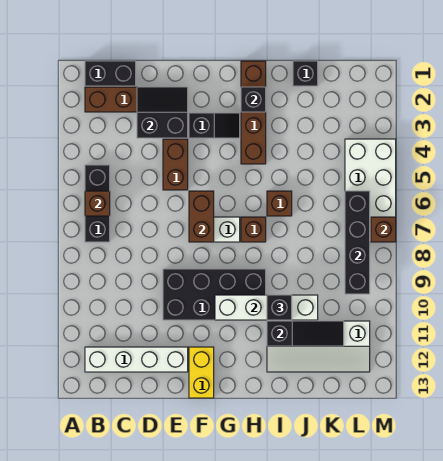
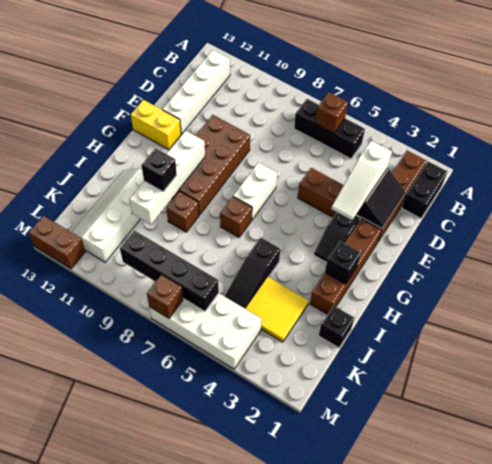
none -> white 1x3 slope [331,141,392,220]
black 2x4 brick [163,269,266,320] -> brown 2x4 brick [172,115,250,215]
brown 1x2 brick [189,191,214,242] -> brown 1x2 brick moved to [29,216,85,269]
brown 1x4 brick [241,61,266,164] -> brown 1x4 brick turned to [310,218,381,314]
brown 1x1 brick [267,191,292,216] -> brown 1x1 brick moved to [166,191,199,232]
black 1x3 slope [267,321,344,346] -> black 1x3 slope moved to [224,237,280,308]
none -> yellow 2x2 tile [245,277,309,342]

